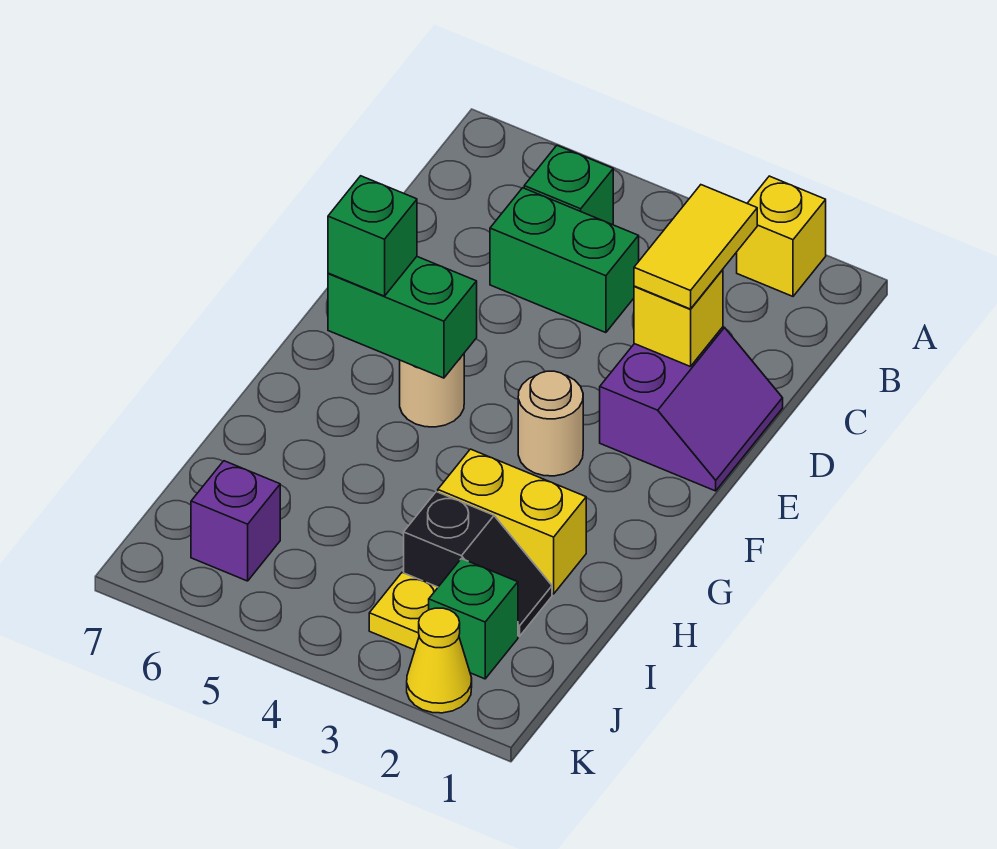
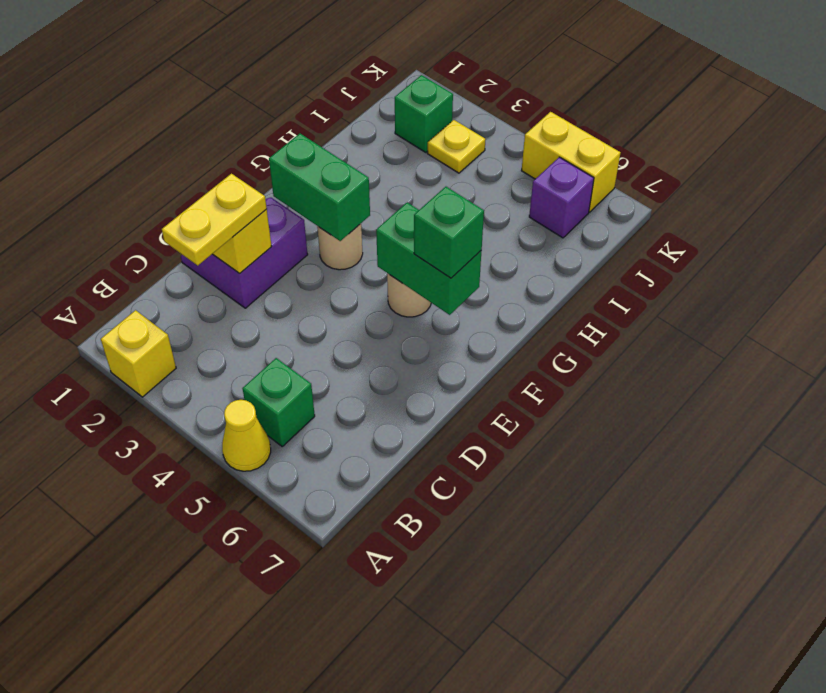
yellow 1x2 tile [634,185,757,309] -> yellow 1x2 plate [162,174,267,265]
green 1x2 brick [490,188,639,333] -> green 1x2 brick moved to [269,134,370,241]
yellow 1x2 brick [438,449,586,594] -> yellow 1x2 brick moved to [522,112,620,212]
black 1x2 slope [404,492,552,636] -> none
yellow 1x1 cone [407,608,472,713] -> yellow 1x1 cone moved to [222,400,271,471]

